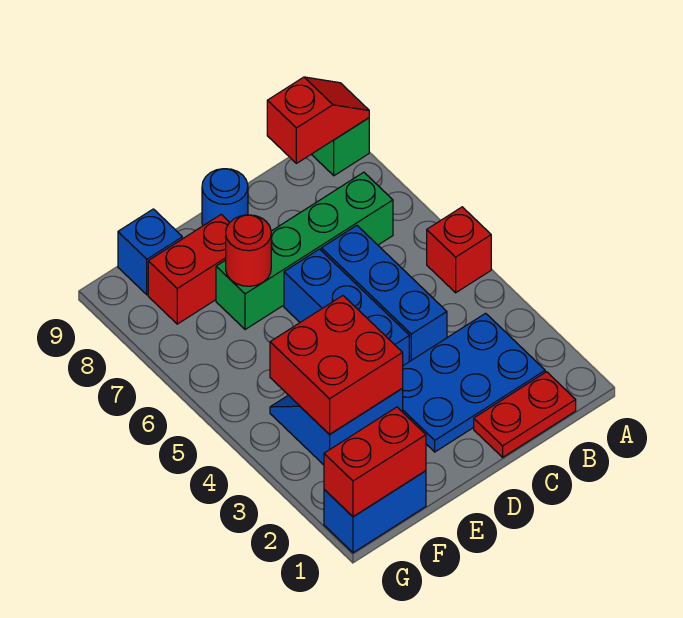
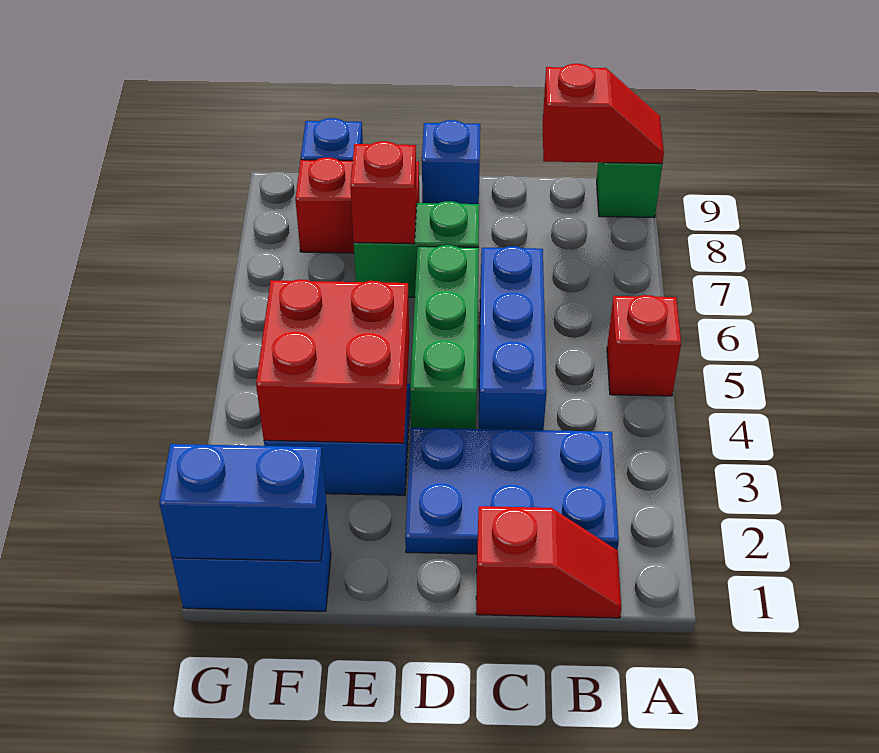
red 1x2 plate [474,372,576,457] -> red 1x2 slope [476,506,621,618]
green 1x4 brick [216,172,393,330] -> green 1x2 brick [354,201,479,297]
blue 1x3 brick [284,249,409,366] -> green 1x3 brick [410,245,479,429]
blue 1x1 round brick [202,169,248,226] -> blue 1x1 brick [422,120,480,204]
red 1x1 round brick [226,215,271,286] -> red 1x1 brick [350,141,417,244]
red 1x2 brick [324,407,426,517] -> blue 1x2 brick [159,444,326,561]

